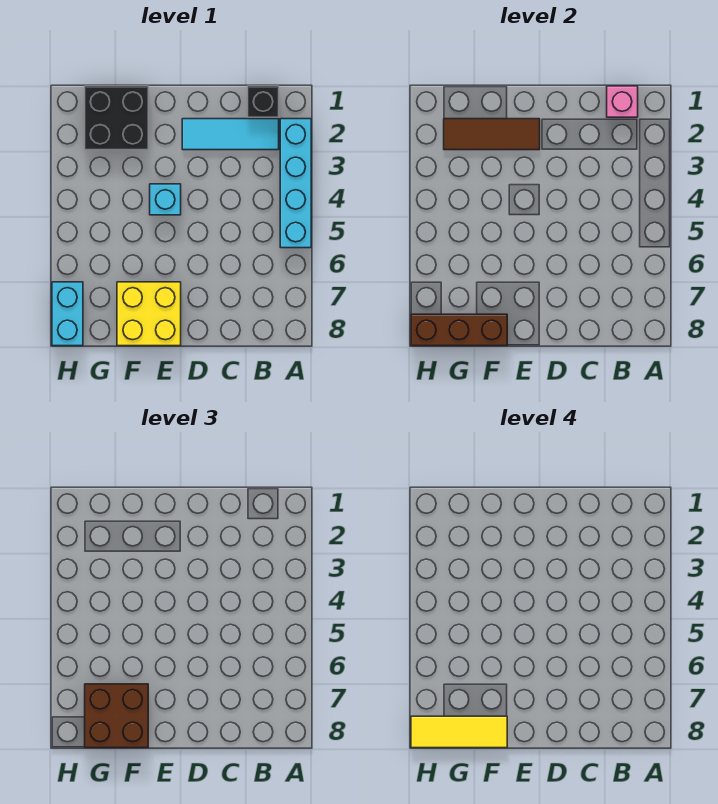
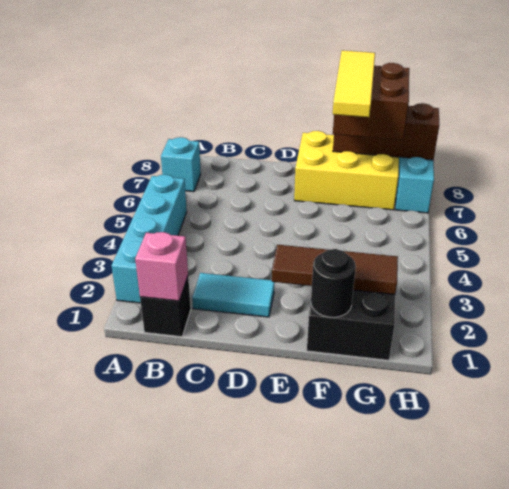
cyan 1x3 tile [182,119,279,150] -> cyan 1x2 tile [192,273,275,317]
cyan 1x1 brick [150,184,181,215] -> cyan 1x1 brick moved to [161,137,201,192]
yellow 2x2 brick [117,282,181,346] -> yellow 2x3 brick [294,131,399,210]
none -> black 1x1 round brick [311,249,356,317]
yellow 1x3 tile [411,716,507,748] -> yellow 1x3 tile turned to [333,50,375,117]

